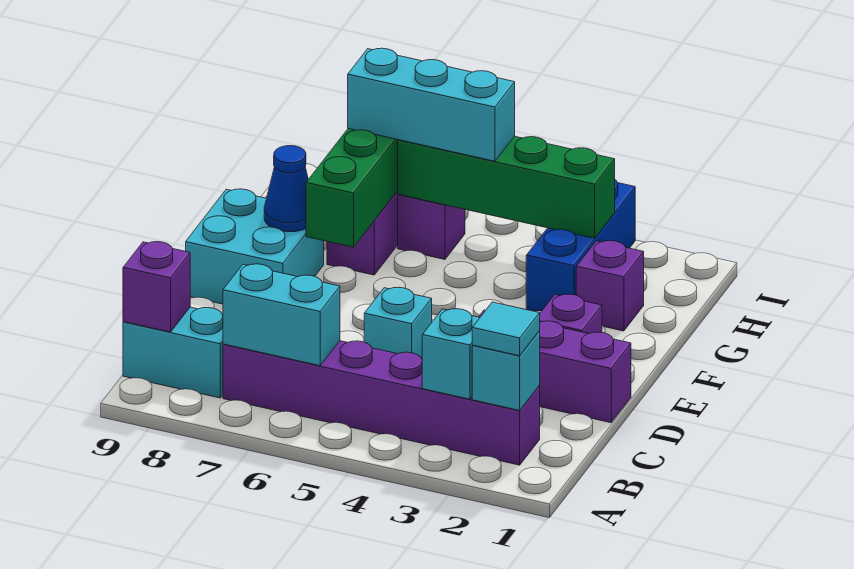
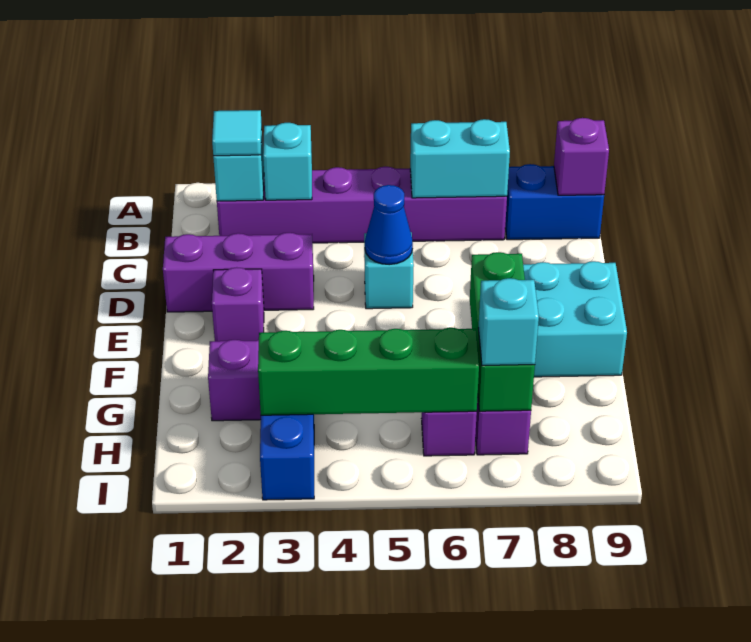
cyan 1x2 brick [123,307,223,398] -> blue 1x2 brick [505,164,604,240]
blue 1x1 cone [264,146,308,232] -> blue 1x1 cone moved to [365,185,413,265]
cyan 1x3 brick [348,48,515,161] -> cyan 1x1 brick [478,278,539,365]

